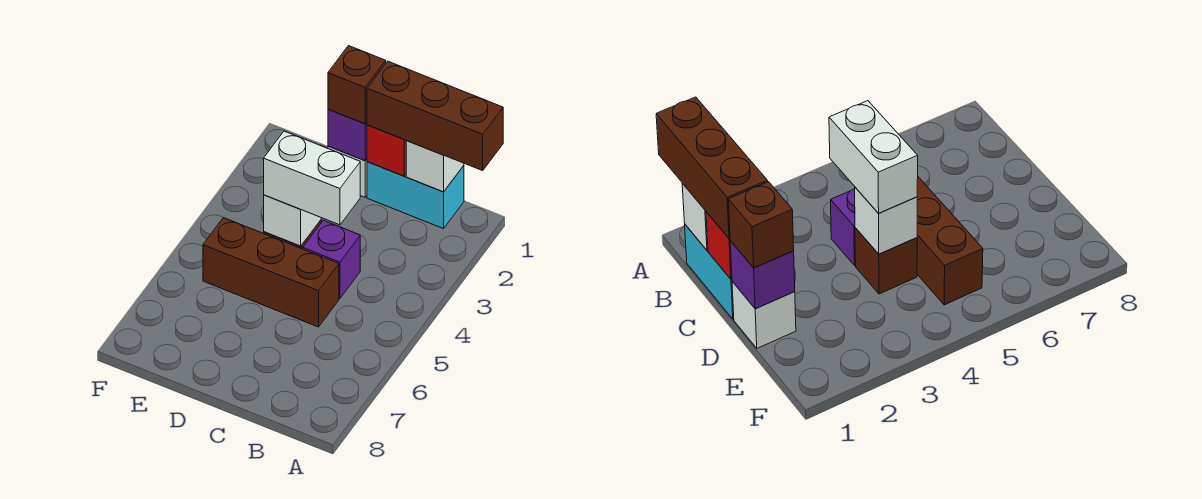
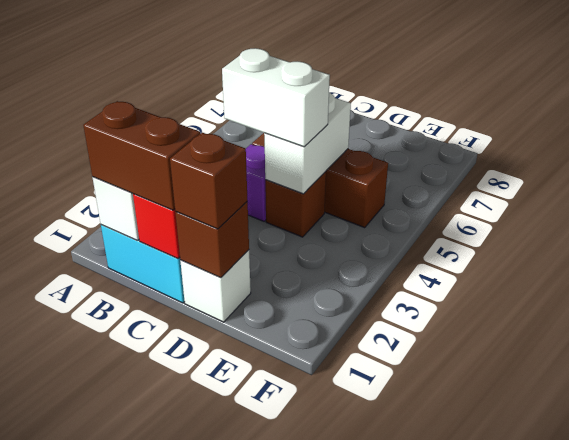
brown 1x3 brick [367,61,503,171] -> brown 1x2 brick [83,101,200,210]
purple 1x1 brick [328,109,367,161] -> brown 1x1 brick [175,202,249,278]
white 1x1 brick [264,195,321,246] -> white 1x2 brick [264,93,351,194]

